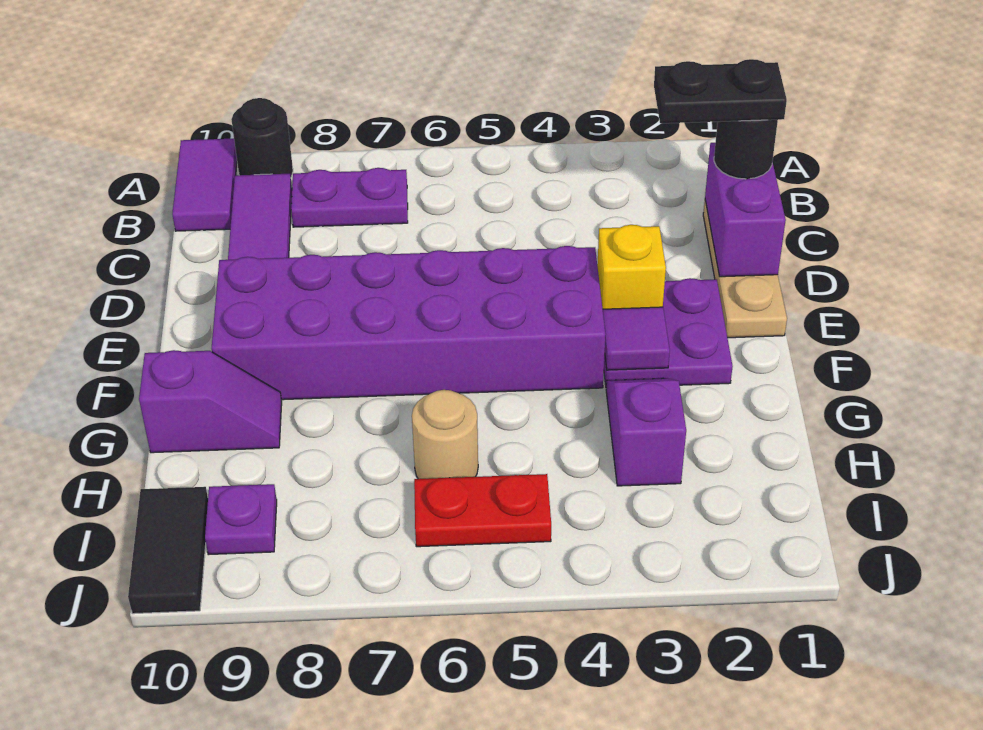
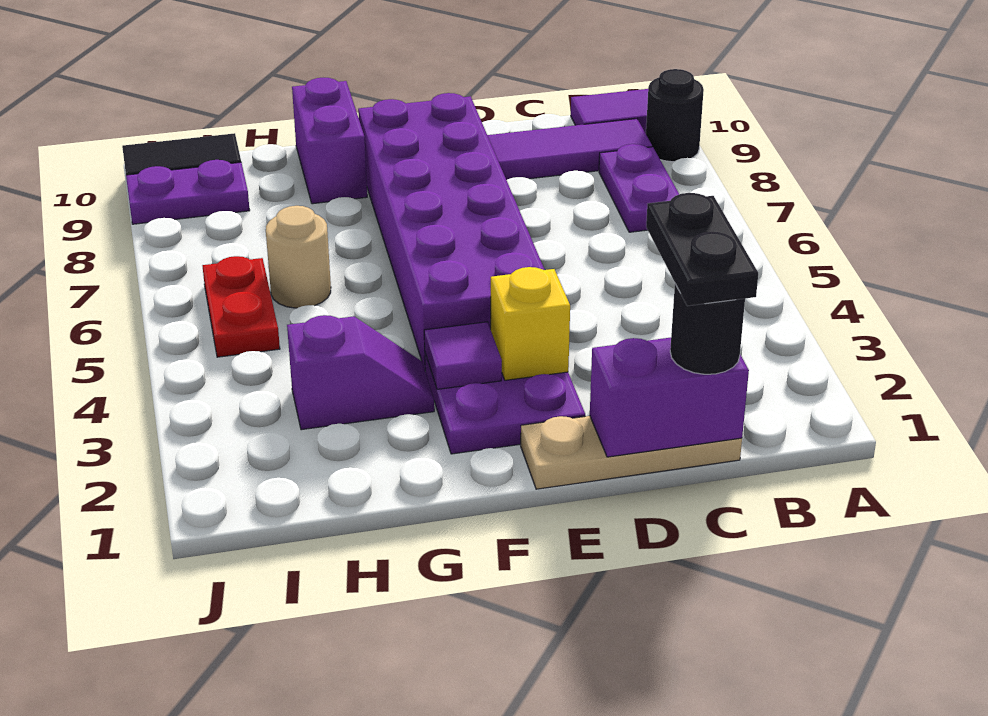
purple 1x2 slope [139,350,282,453] -> purple 1x2 brick [292,78,367,204]
purple 1x1 plate [205,484,277,555] -> purple 1x2 plate [126,160,250,224]

